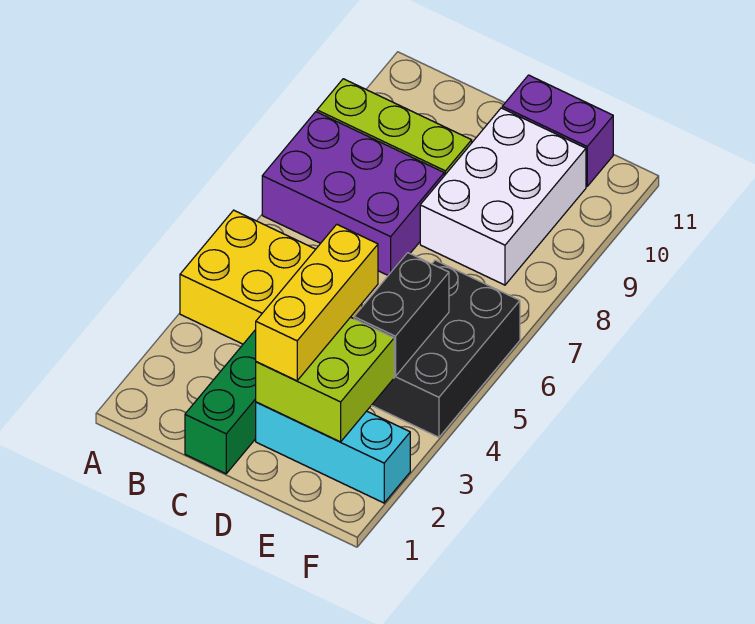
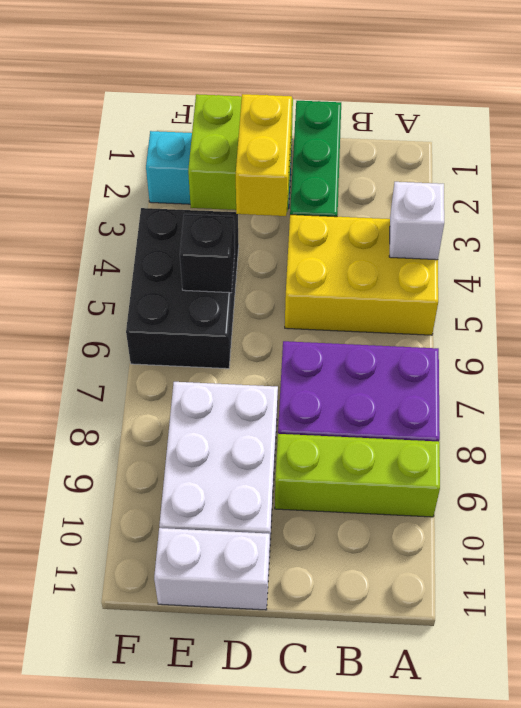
none -> white 1x1 brick [389,182,444,260]
yellow 1x3 brick [256,224,378,381] -> yellow 1x2 brick [236,94,292,216]
purple 1x2 brick [502,75,613,186] -> white 1x2 brick [154,528,270,610]
black 1x2 brick [354,253,449,376] -> black 1x1 brick [180,214,235,293]

